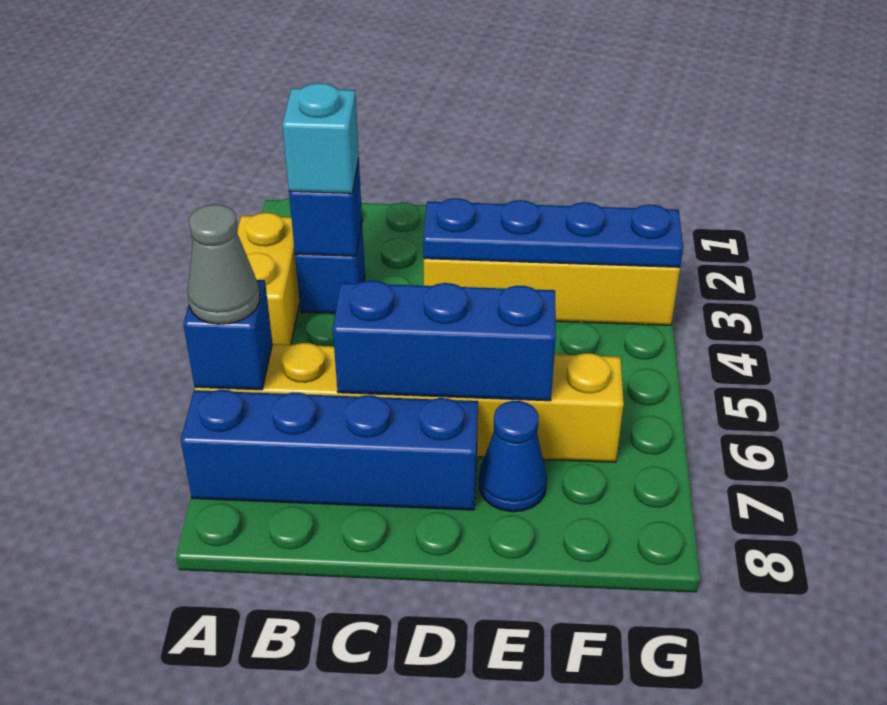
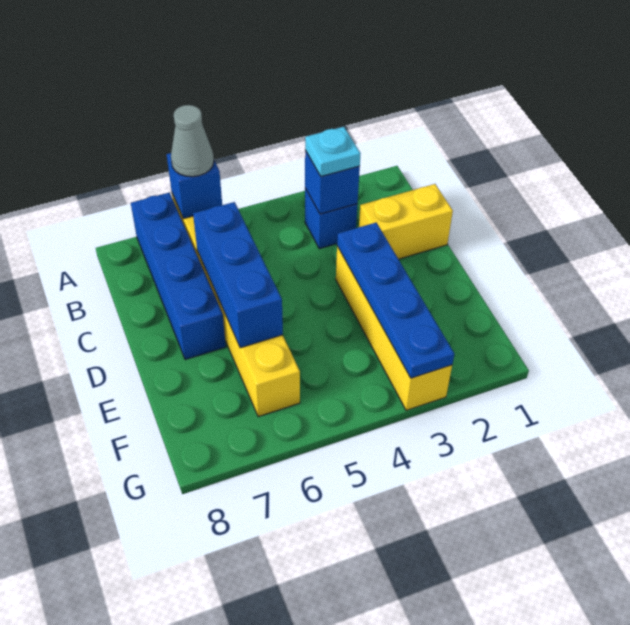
yellow 1x2 brick [237,213,300,345] -> yellow 1x2 brick moved to [359,184,453,259]
cyan 1x1 brick [282,83,359,193] -> cyan 1x1 plate [305,127,361,176]
blue 1x1 cone [479,401,547,512] -> none

